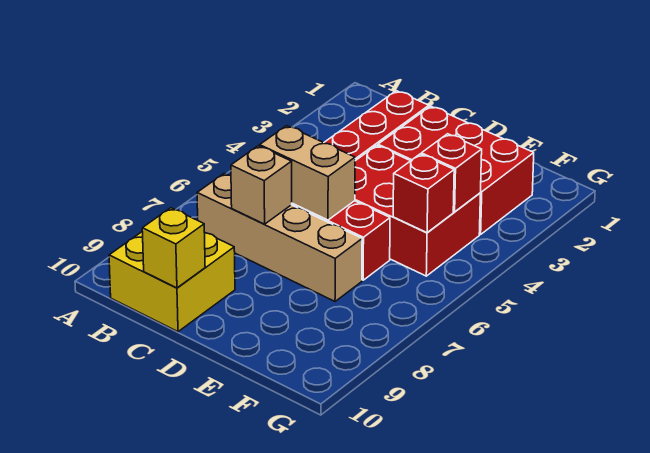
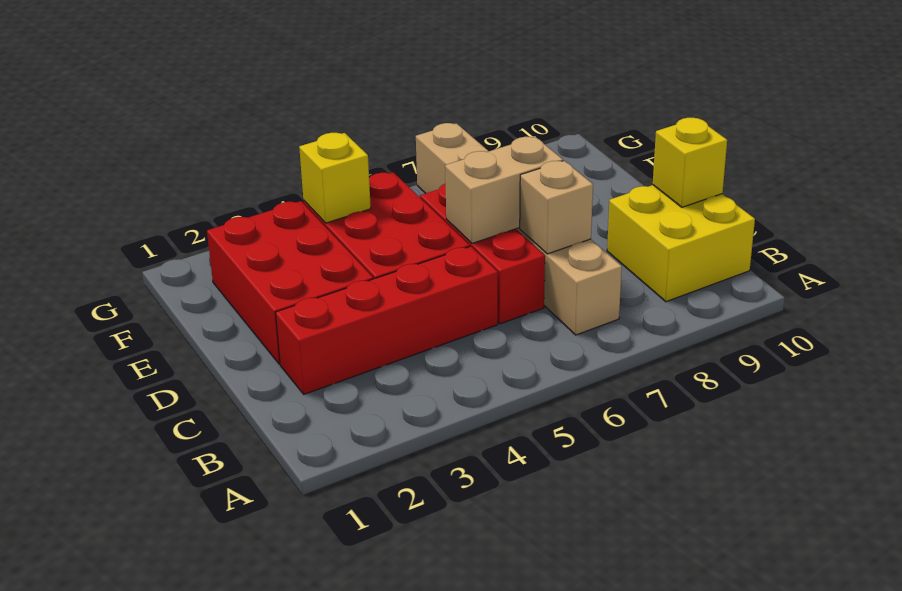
tan 1x4 brick [197,173,362,301] -> tan 1x6 brick [416,123,622,335]
tan 1x2 brick [260,126,355,220] -> tan 1x2 brick turned to [445,137,563,243]
red 1x1 brick [421,134,482,212] -> yellow 1x1 brick [299,133,371,223]
red 1x1 brick [393,154,454,233] -> none

